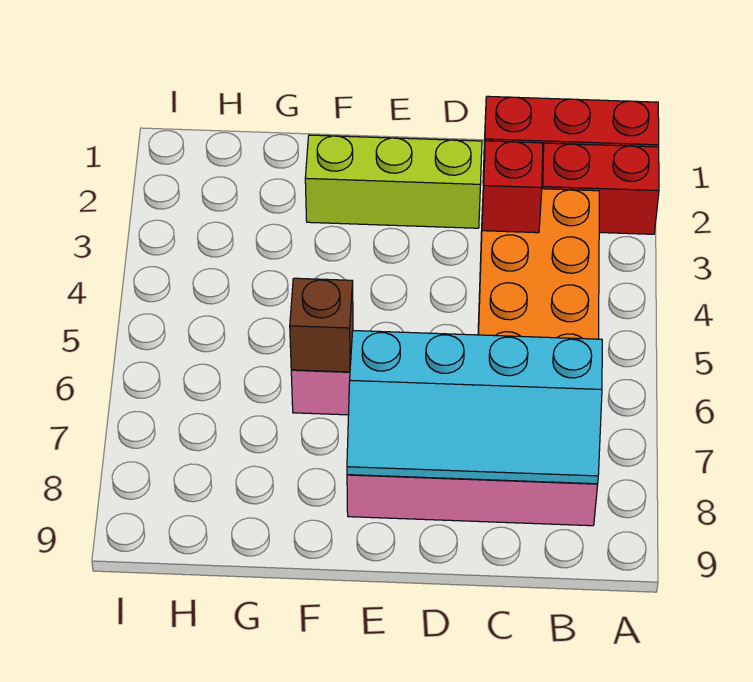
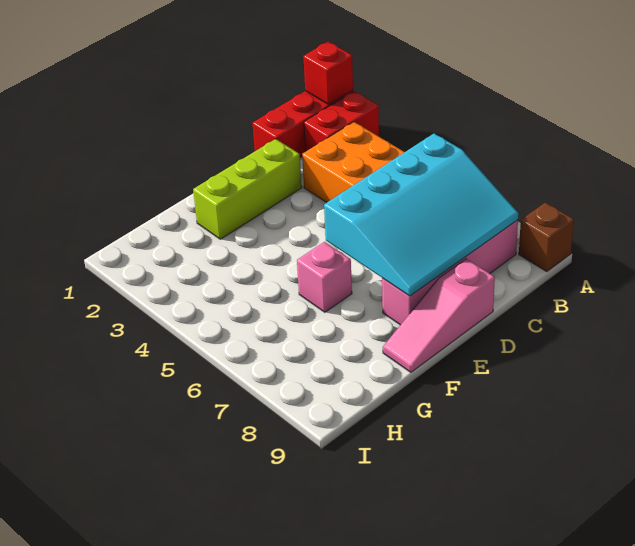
cyan 2x4 slope [347,331,602,484] -> cyan 3x4 slope [324,134,518,296]
red 1x1 brick [482,141,543,233] -> red 1x1 brick moved to [303,42,353,104]
none -> pink 1x3 slope [383,259,495,372]
brown 1x1 brick [290,278,353,372] -> brown 1x1 brick moved to [519,203,574,272]

